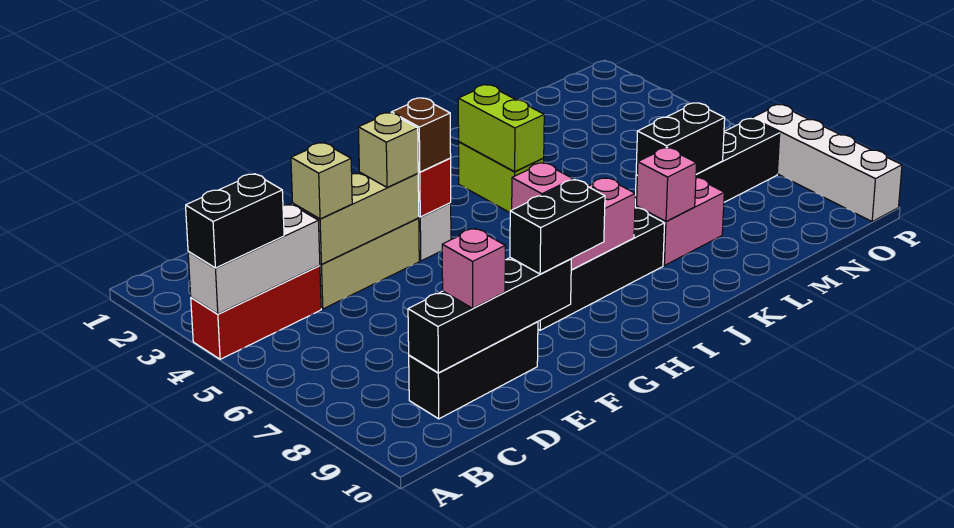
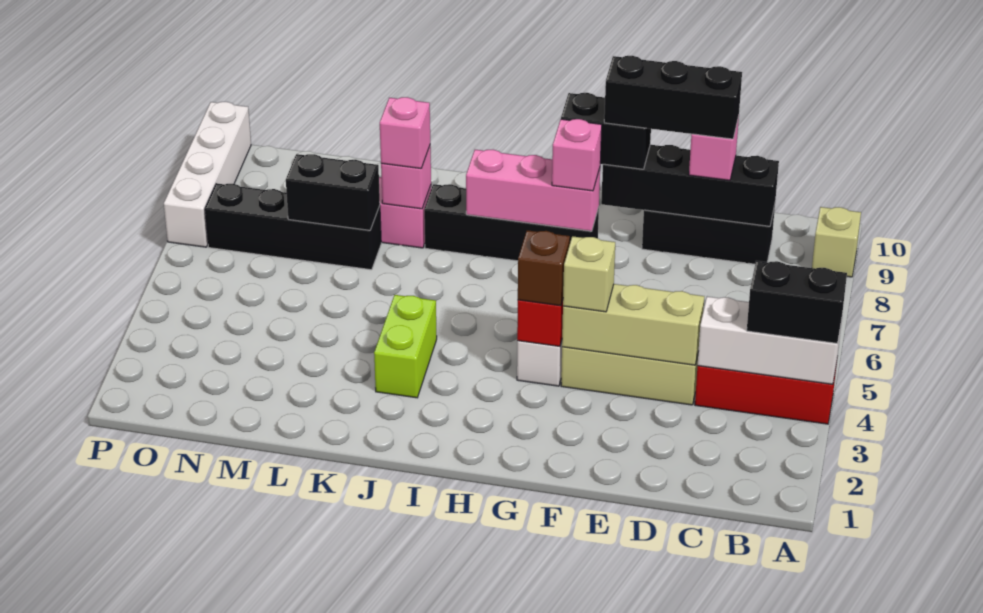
tan 1x1 brick [291,143,352,219] -> tan 1x1 brick moved to [812,207,861,277]
none -> black 1x3 brick [604,56,742,139]
lime 1x2 brick [458,85,544,172] -> none
none -> pink 1x1 brick [380,97,430,169]

